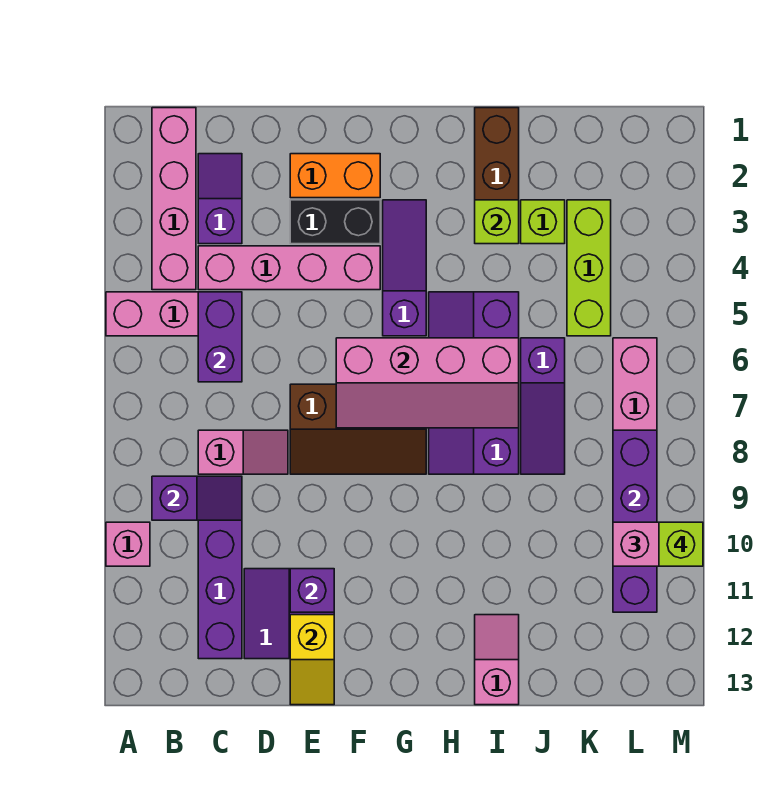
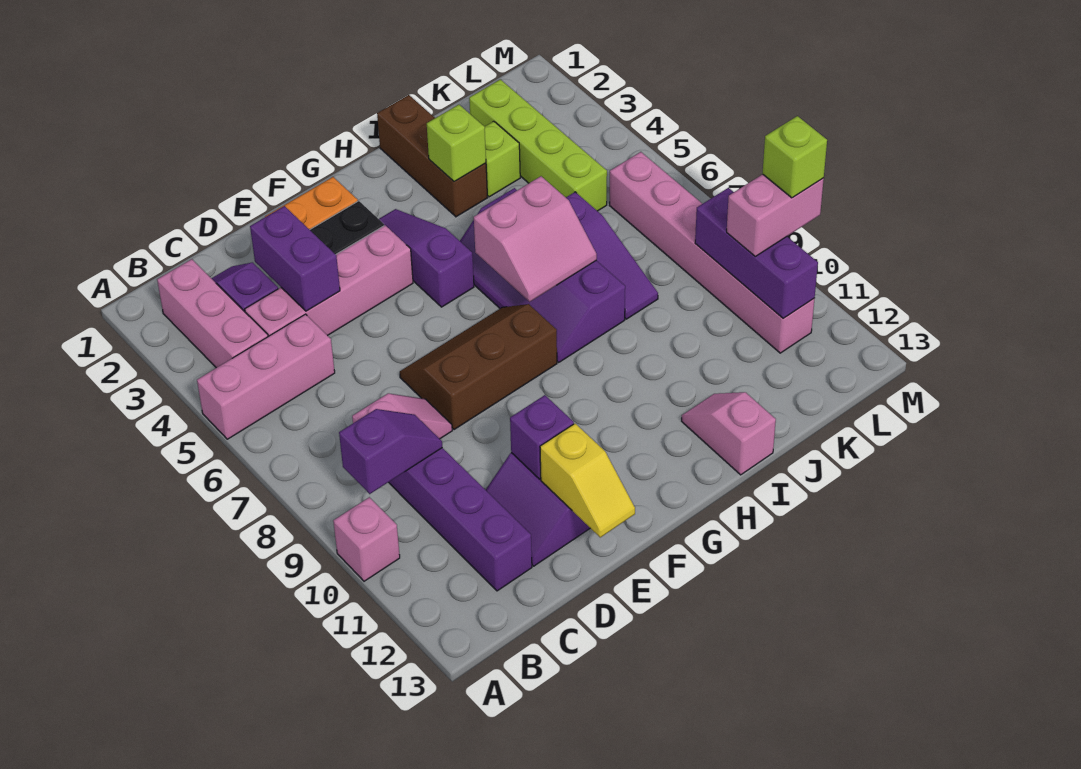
pink 1x4 brick [152,108,196,290] -> pink 1x3 brick [157,259,268,368]
purple 1x2 brick [198,292,242,382] -> purple 1x2 brick moved to [250,206,340,311]
brown 2x3 slope [290,384,426,474] -> brown 2x3 slope turned to [400,304,557,430]
pink 2x4 slope [336,338,519,428] -> pink 2x2 slope [474,176,597,302]
lime 1x3 brick [567,200,611,336] -> lime 1x4 brick [469,79,607,211]
purple 1x4 brick [613,430,657,612] -> purple 1x3 brick [695,188,818,318]

